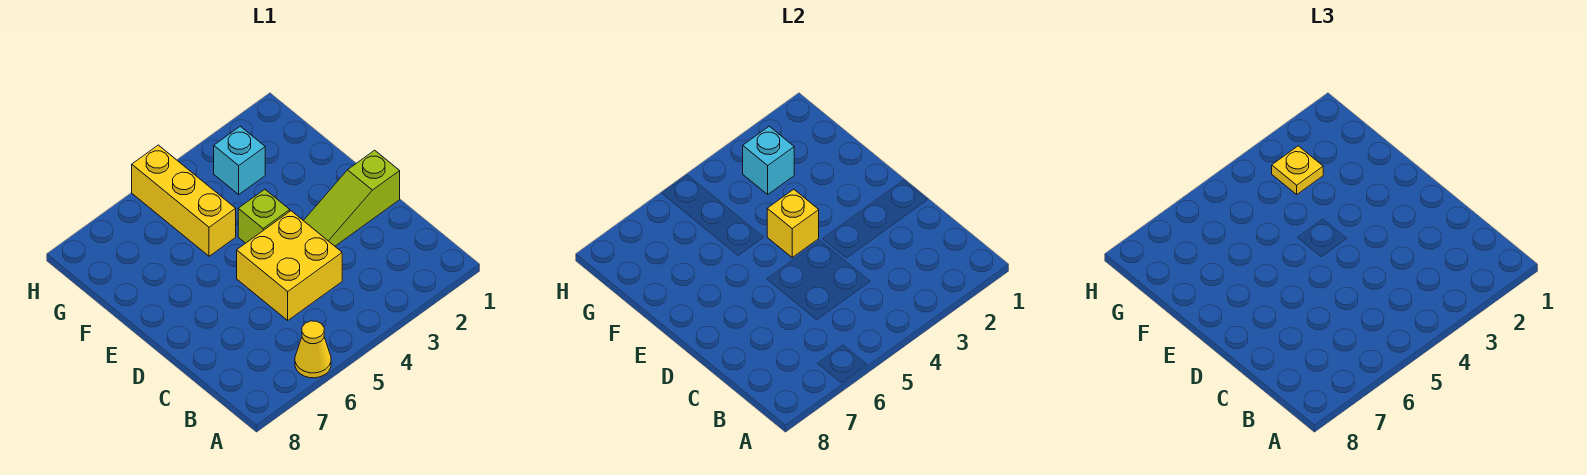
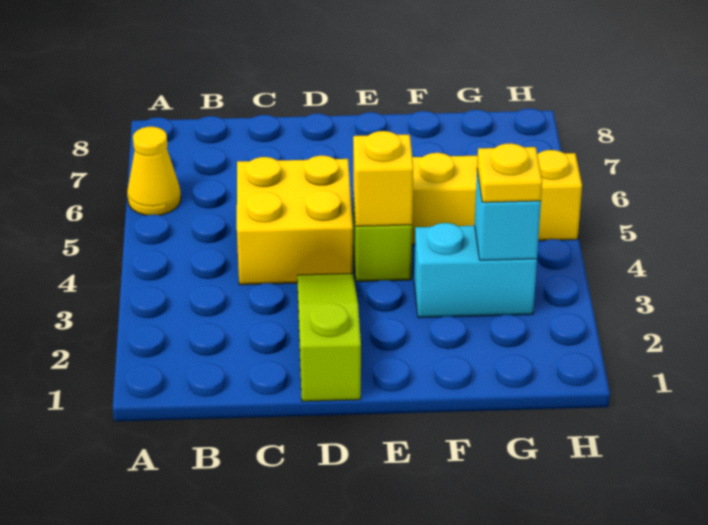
cyan 1x1 brick [214,126,265,194] -> cyan 1x2 brick [414,223,537,318]

